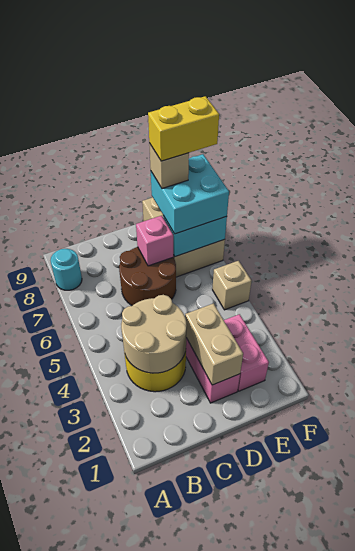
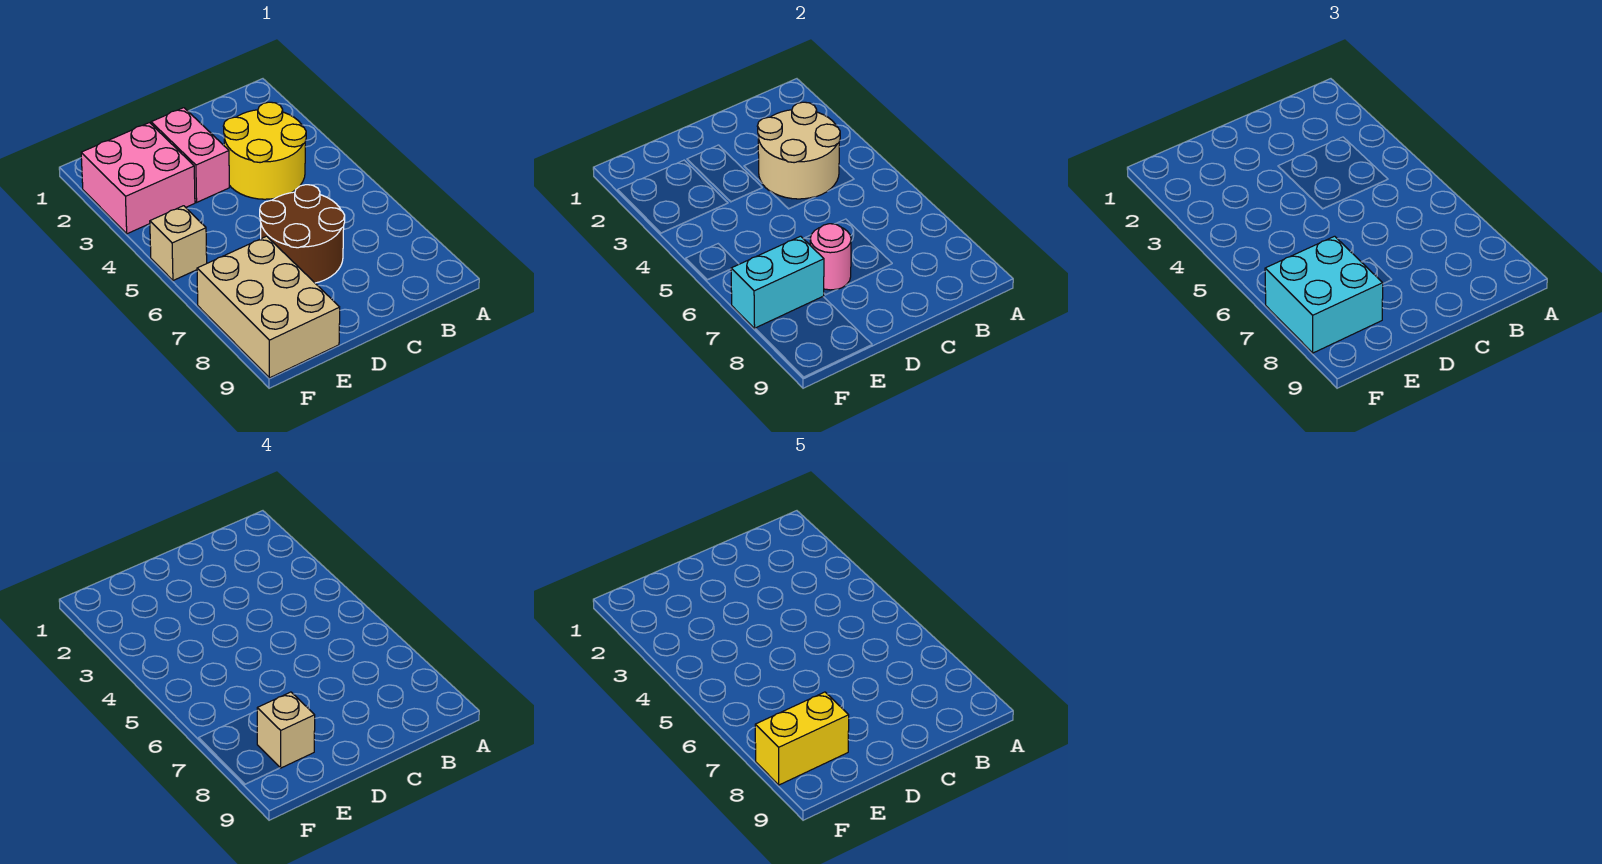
cyan 1x1 round brick [51,249,82,290] -> none
tan 1x2 brick [185,303,243,385] -> none
pink 1x1 brick [136,216,173,266] -> pink 1x1 round brick [810,224,851,290]
pink 1x2 brick [224,314,269,391] -> pink 2x2 brick [81,123,195,234]

